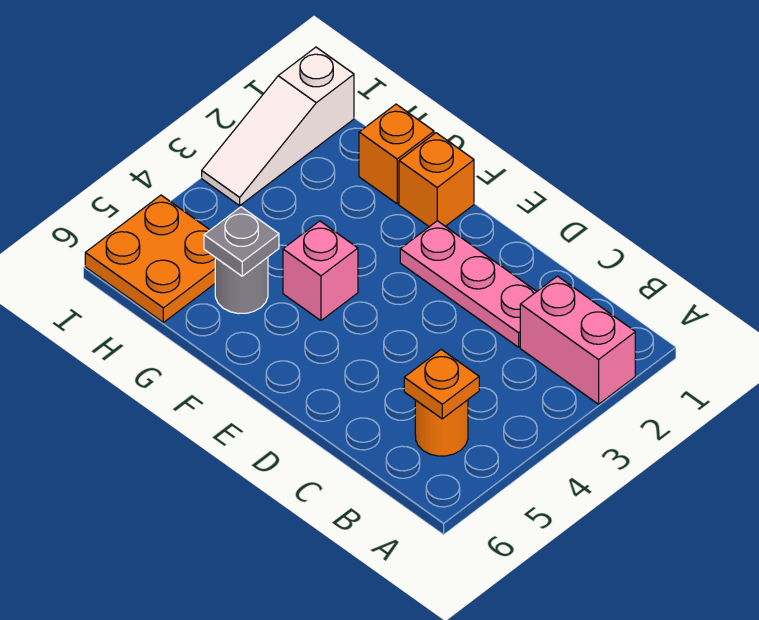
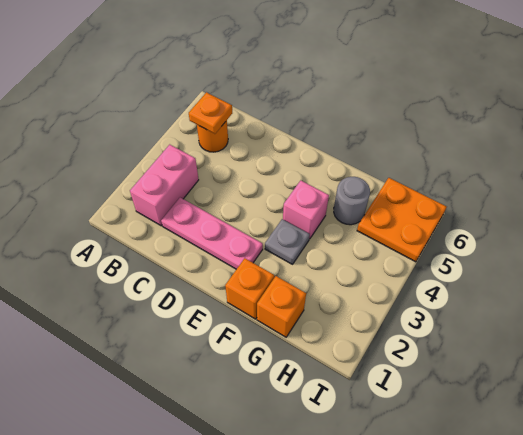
pink 1x2 brick [520,276,635,404] -> pink 1x2 brick turned to [130,145,199,226]
grey 1x1 plate [204,207,279,276] -> grey 1x1 plate moved to [265,219,310,264]
white 1x3 slope [202,47,354,206] -> none

